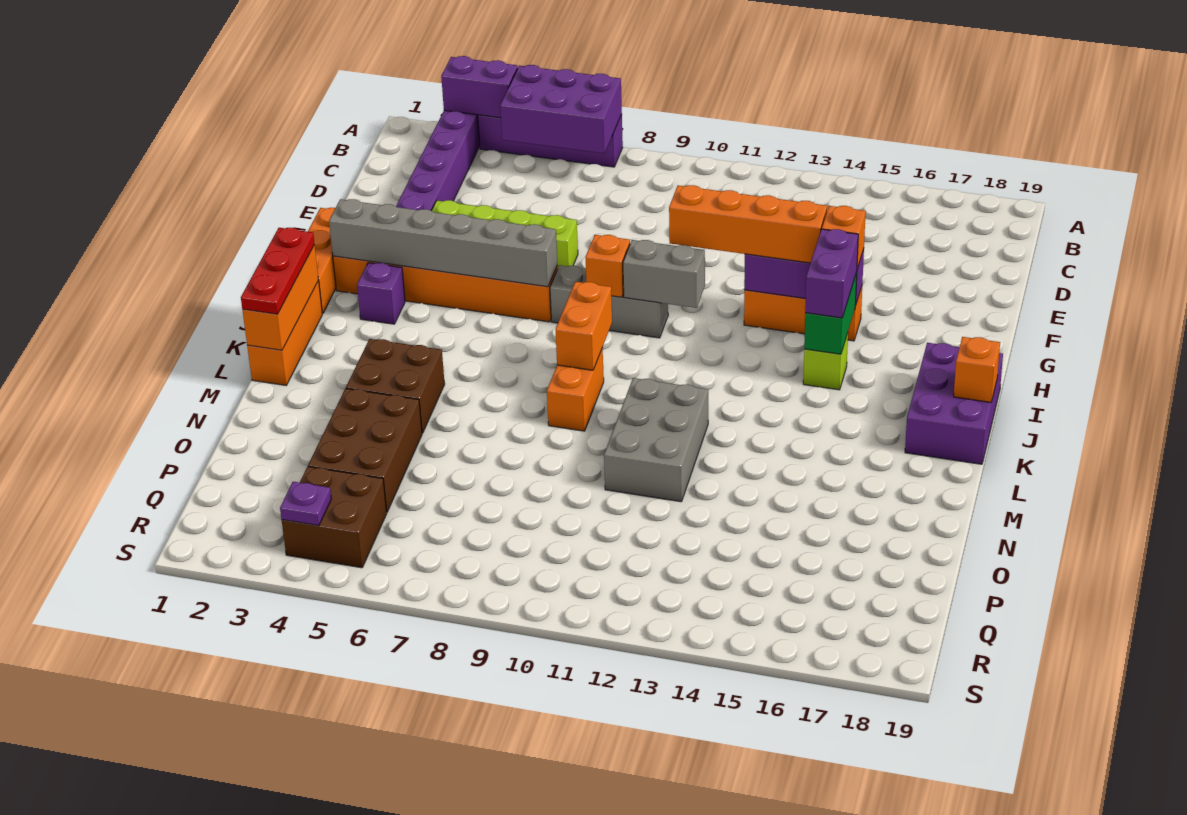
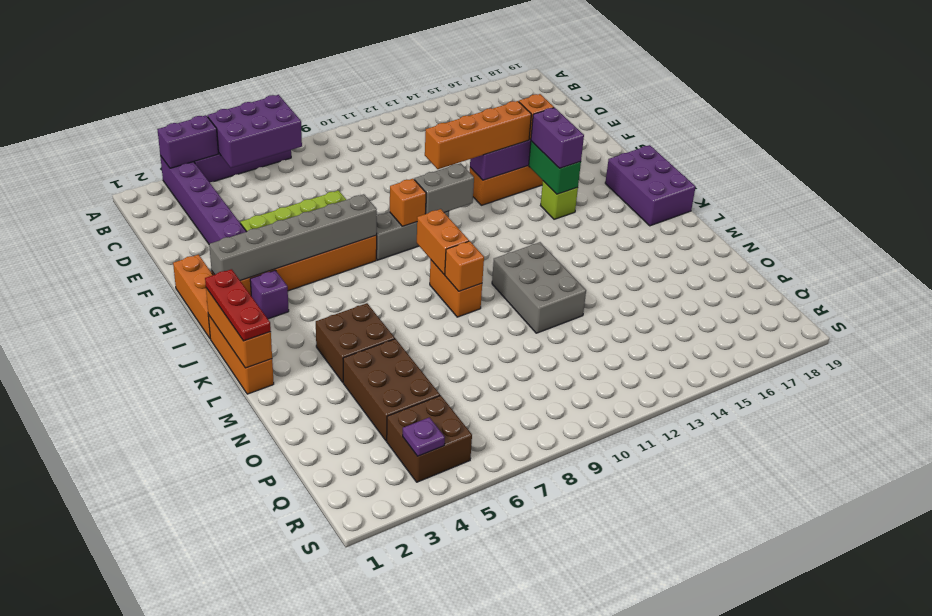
orange 1x1 brick [954,337,1000,402] -> orange 1x1 brick moved to [445,241,484,291]

